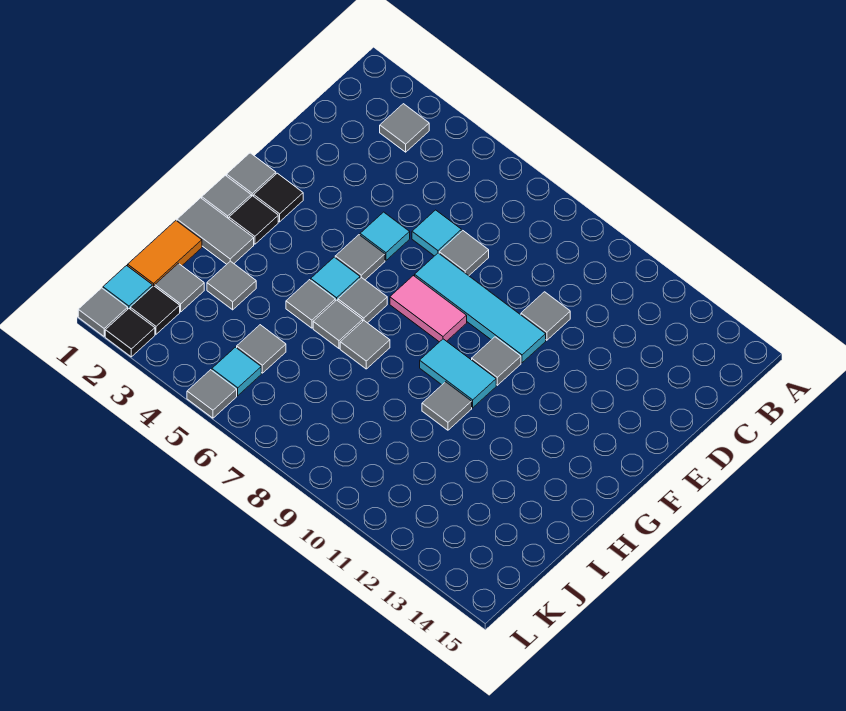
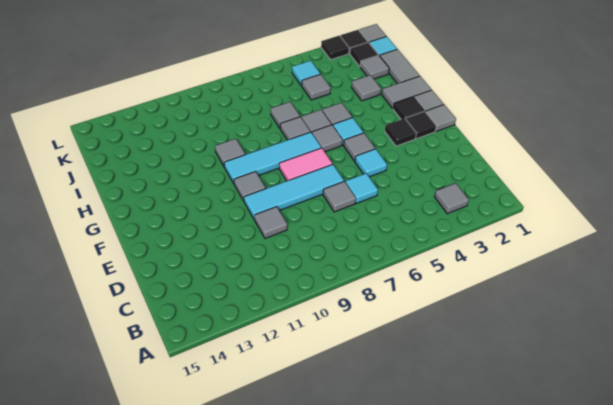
none -> black 1x1 tile [385,118,416,146]
cyan 1x2 tile [420,339,496,408] -> cyan 1x4 tile [224,132,321,184]
orange 1x2 tile [128,221,202,287] -> grey 1x2 tile [380,49,420,84]
none -> black 1x1 tile [321,36,349,60]
grey 1x1 tile [187,370,237,418] -> grey 1x1 tile moved to [271,102,300,128]

